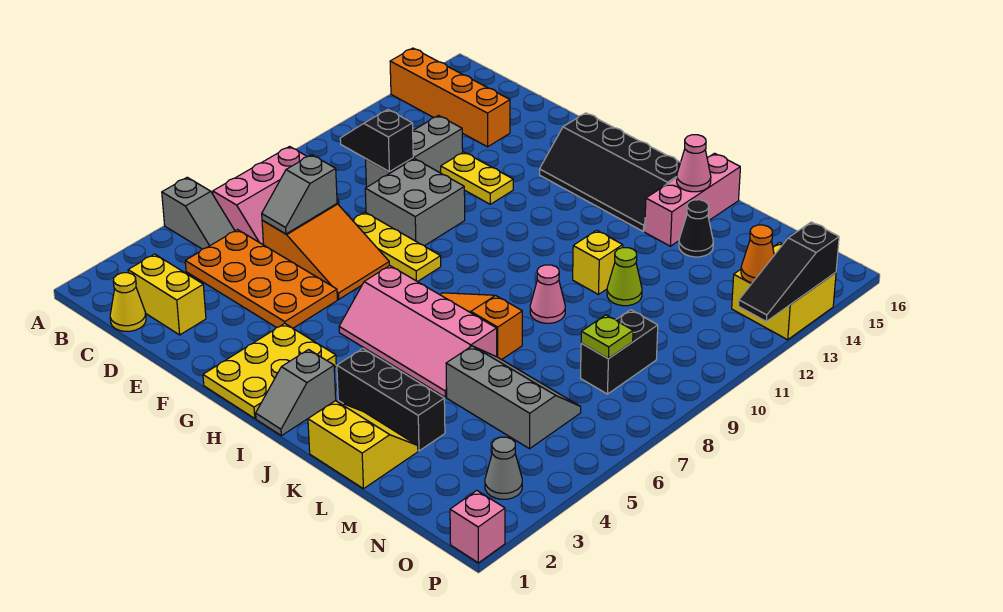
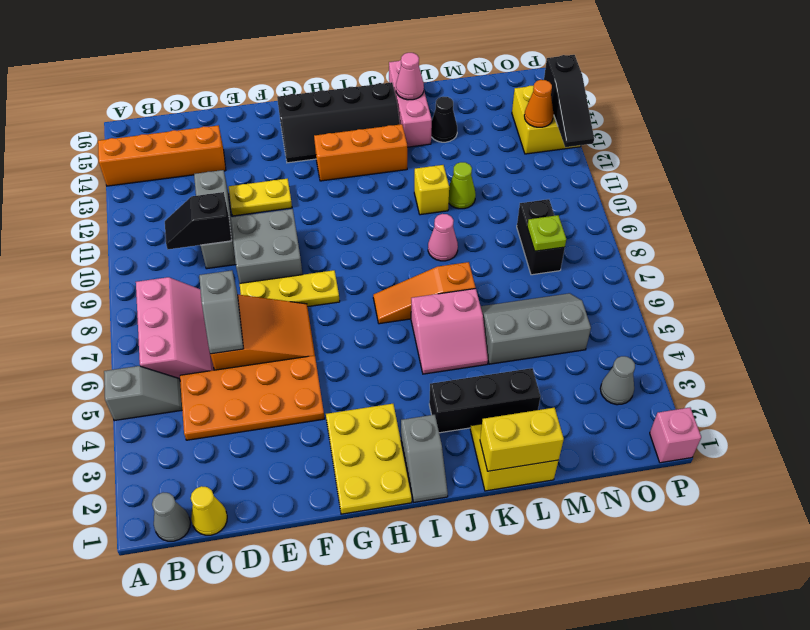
none -> grey 1x1 cone [152,493,190,541]
yellow 1x2 brick [128,254,206,335] -> yellow 1x2 brick moved to [480,408,564,471]
pink 2x4 slope [339,266,497,397] -> pink 2x2 slope [411,288,488,374]
none -> orange 1x3 brick [314,124,407,181]

